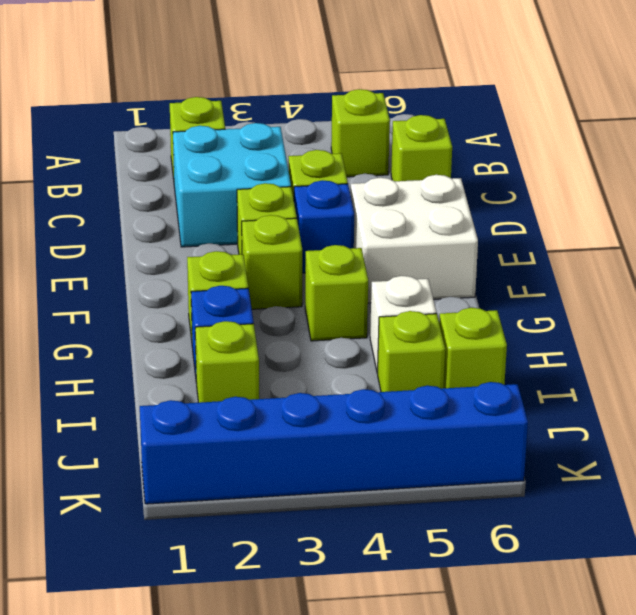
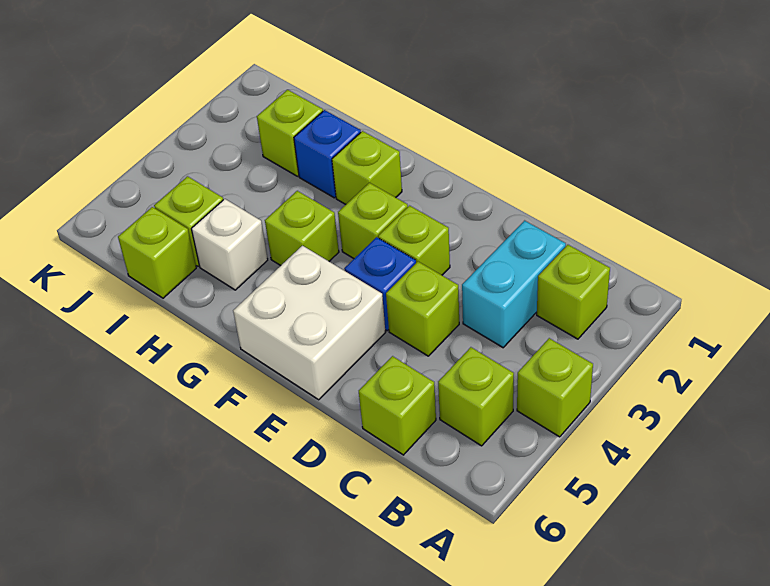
none -> lime 1x1 brick [517,338,593,437]
cyan 2x2 brick [173,123,291,247] -> cyan 1x2 brick [462,221,566,348]
blue 1x6 brick [140,382,528,504] -> none

